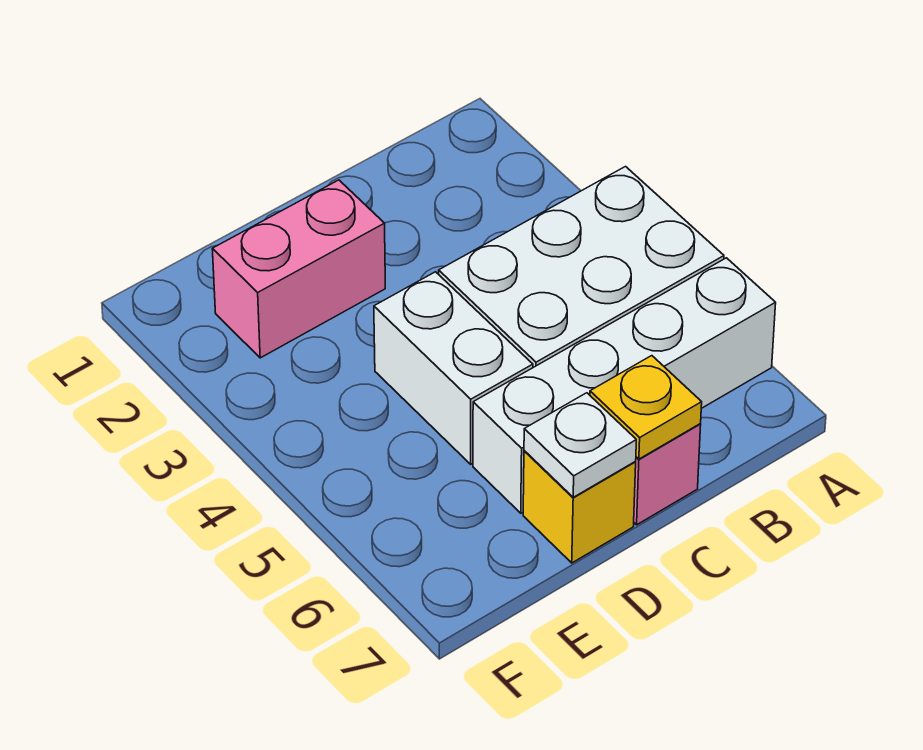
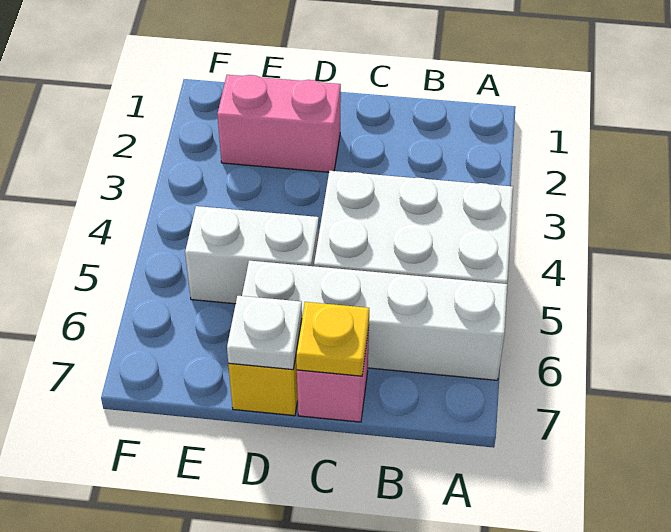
white 1x2 brick [374,272,533,464] -> white 1x2 brick turned to [185,206,319,304]

